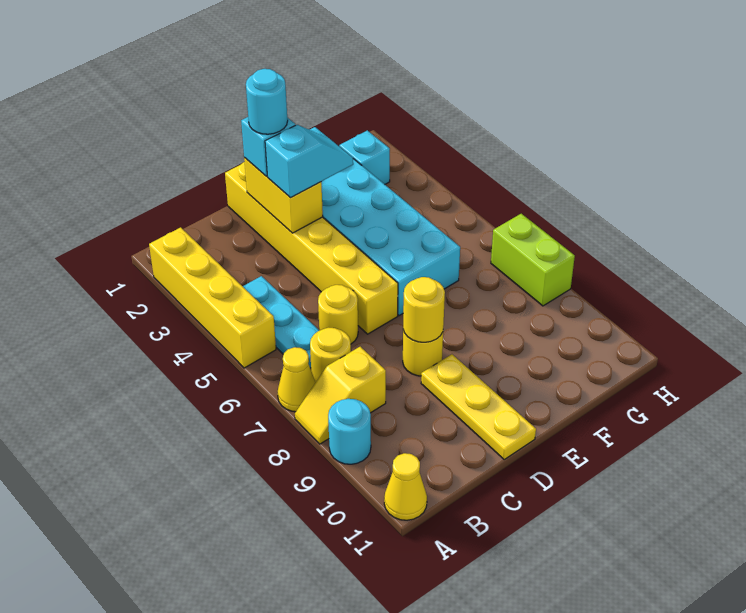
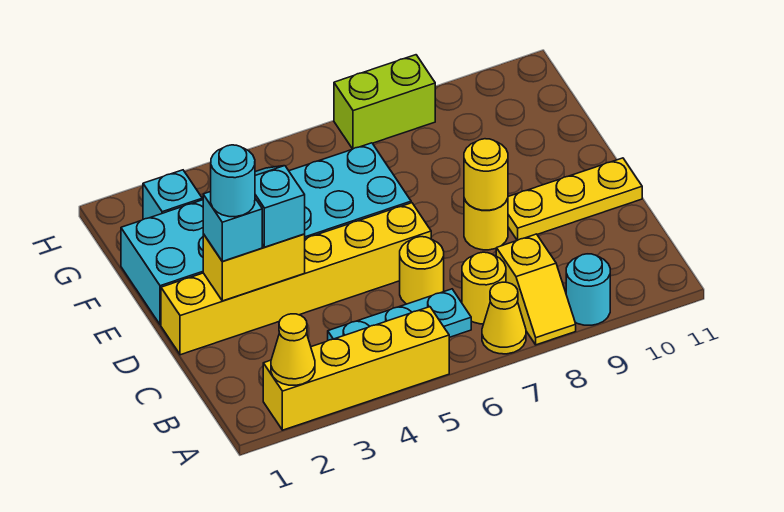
yellow 1x1 cone [384,453,427,520] -> yellow 1x1 cone moved to [271,314,315,385]

